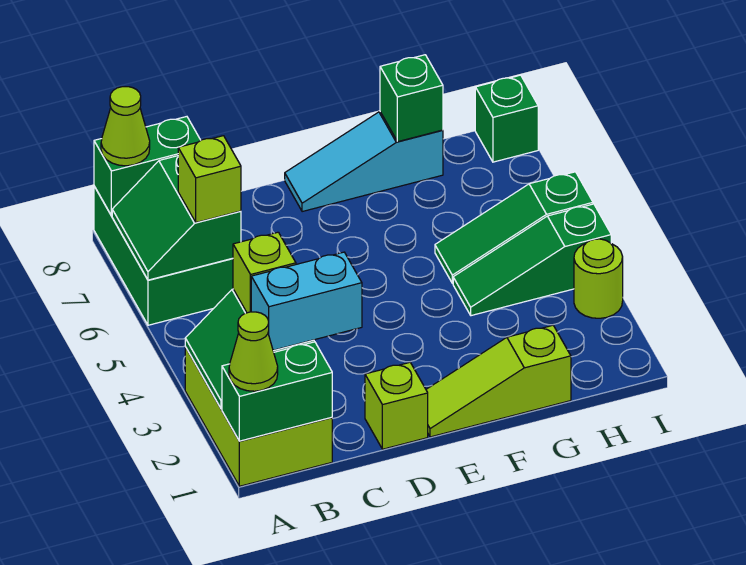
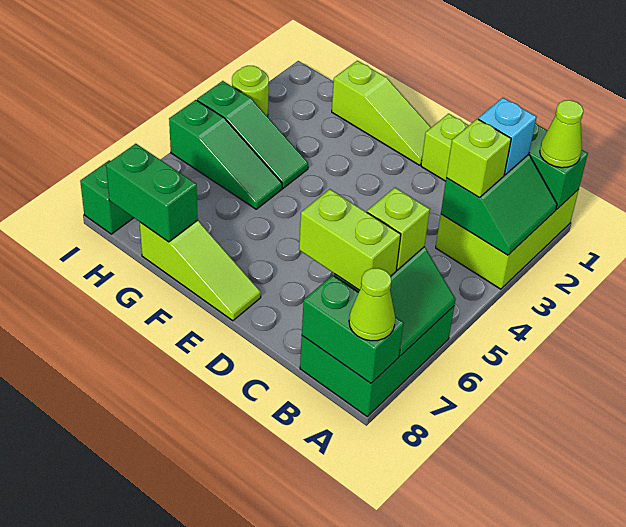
cyan 1x2 brick [251,252,362,350] -> cyan 1x1 brick [478,98,537,175]
none -> lime 1x2 brick [299,189,401,290]
cyan 1x3 slope [285,112,443,212] -> lime 1x3 slope [140,220,261,321]
green 1x1 brick [380,55,443,142] -> green 1x2 brick [106,144,198,242]

